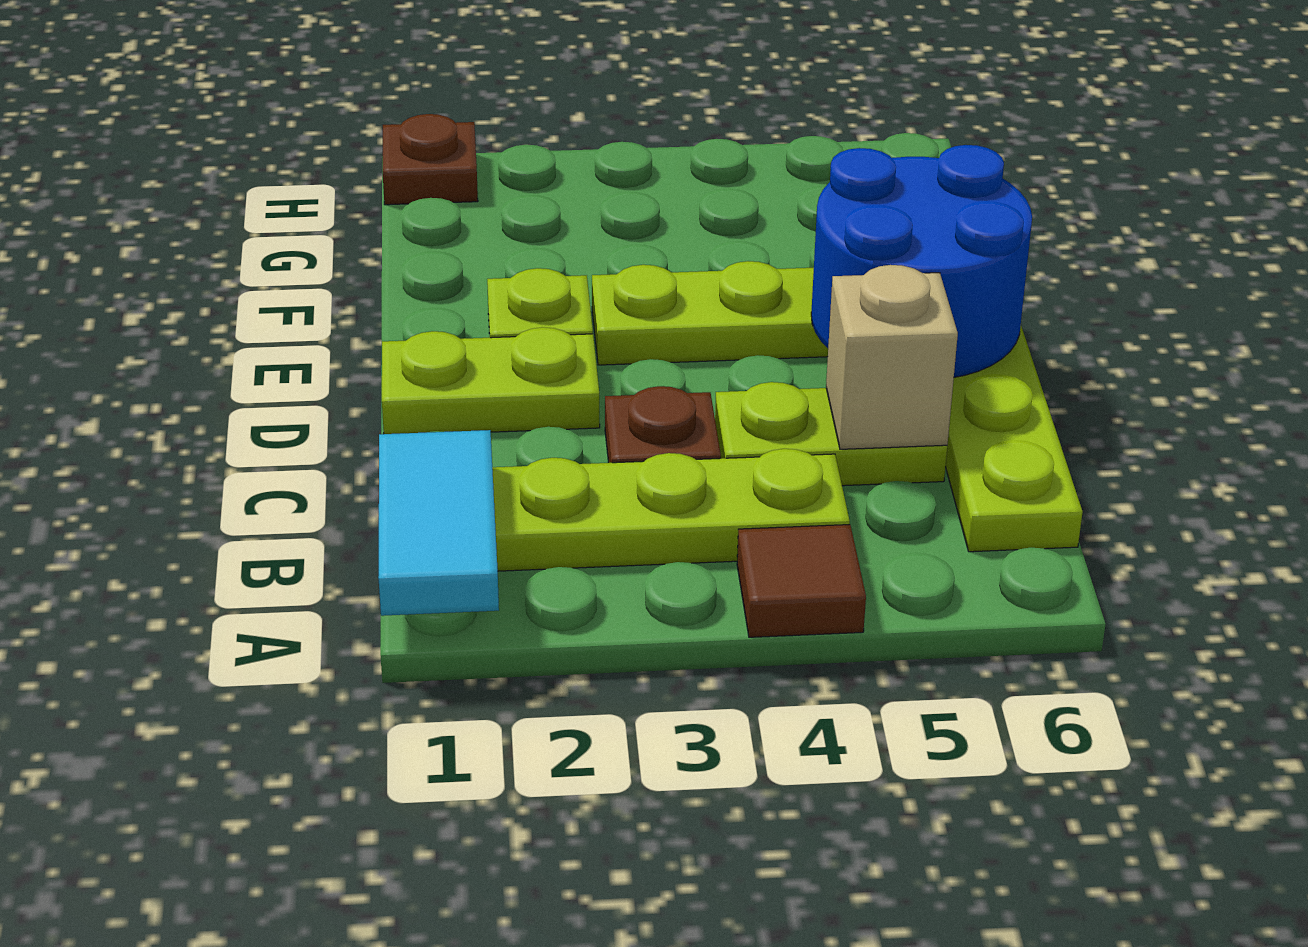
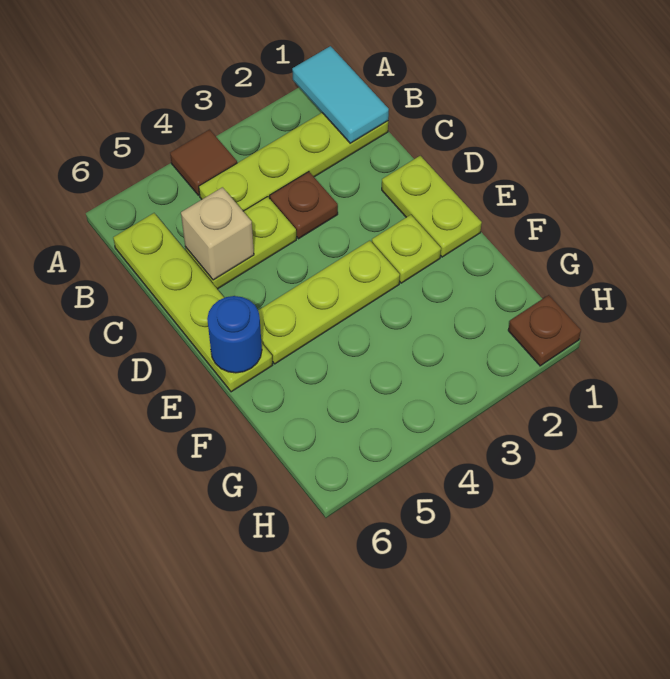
lime 1x2 plate [382,327,600,434] -> lime 1x2 plate turned to [382,156,482,257]
blue 2x2 round brick [811,145,1032,377] -> blue 1x1 round brick [207,296,262,373]

